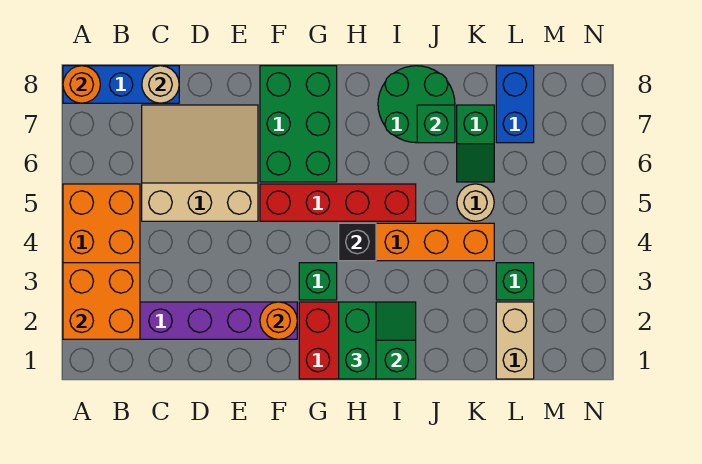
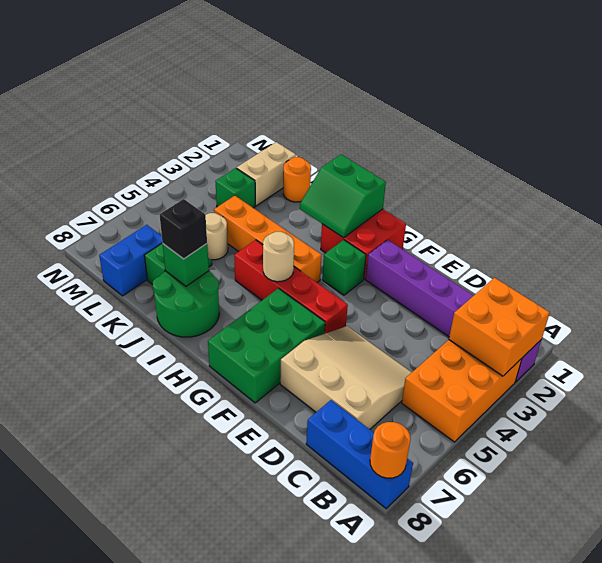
tan 3x3 slope [142,105,258,221] -> tan 3x3 slope turned to [280,326,412,429]
tan 1x1 round brick [142,66,179,103] -> tan 1x1 round brick moved to [263,232,294,282]
orange 1x1 round brick [260,302,297,339] -> orange 1x1 round brick moved to [283,157,311,202]
green 1x2 brick [339,302,376,379] -> none
black 1x1 brick [339,223,376,261] -> black 1x1 brick moved to [160,199,207,259]

